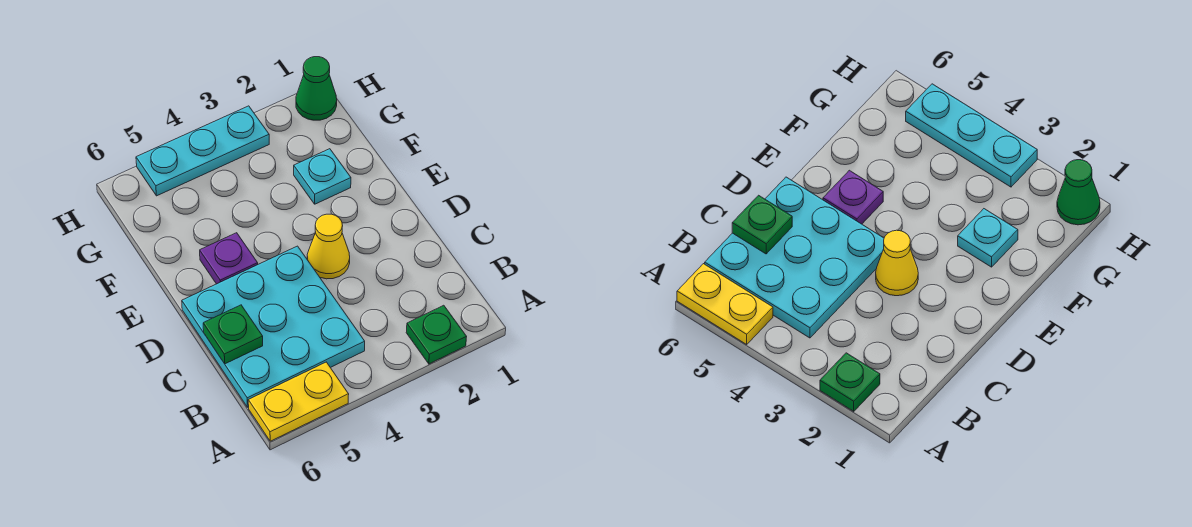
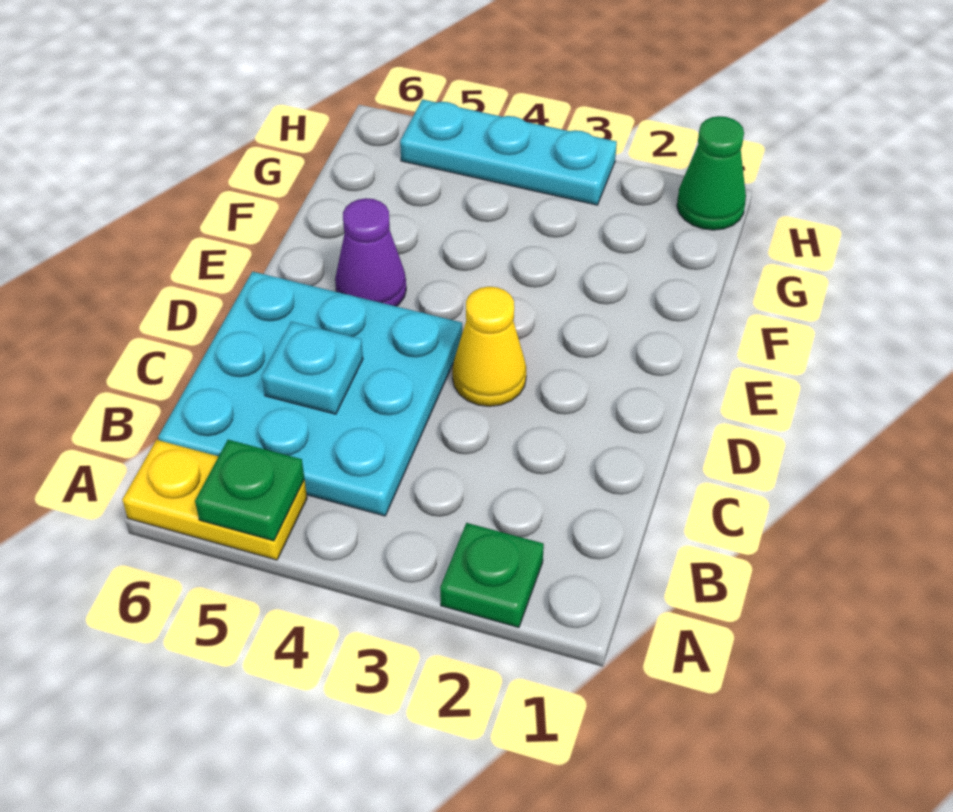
green 1x1 plate [203,305,263,364] -> green 1x1 plate moved to [195,440,304,541]
purple 1x1 plate [200,233,258,284] -> purple 1x1 cone [335,198,406,306]
cyan 1x1 plate [294,149,351,204] -> cyan 1x1 plate moved to [262,322,363,414]

